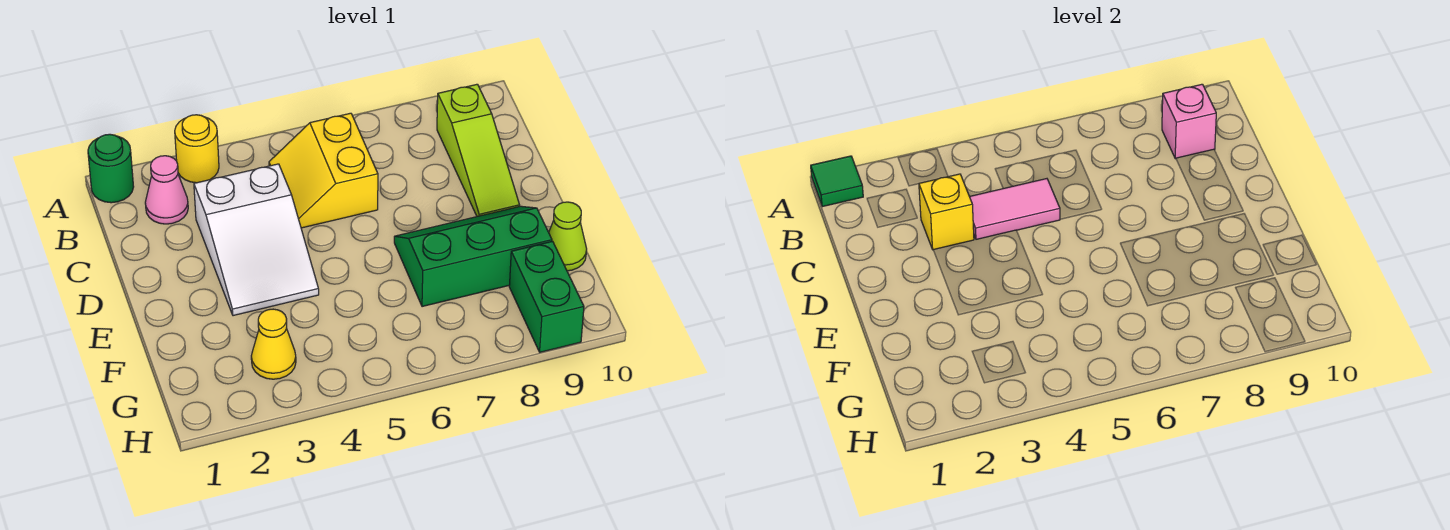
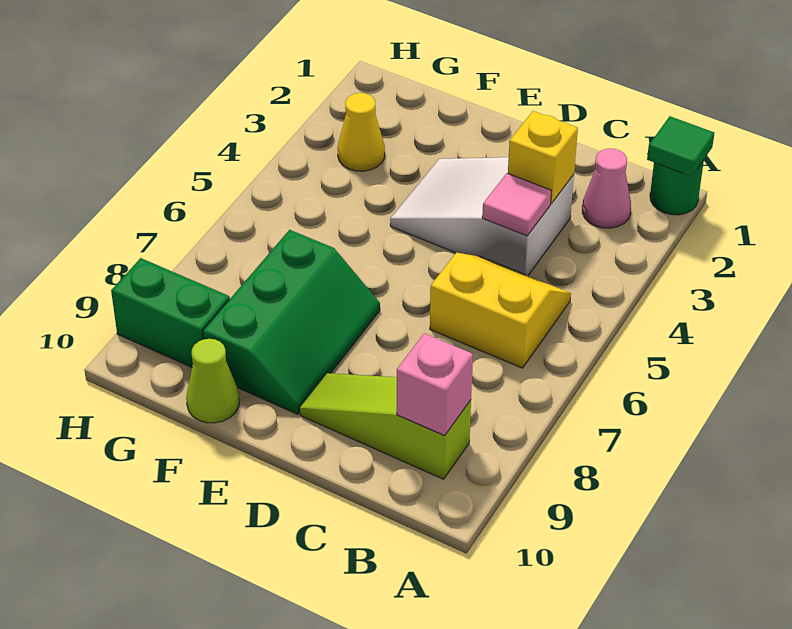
yellow 1x1 round brick [175,115,219,183] -> none
pink 1x2 tile [970,179,1060,239] -> pink 1x1 tile [482,173,551,236]

